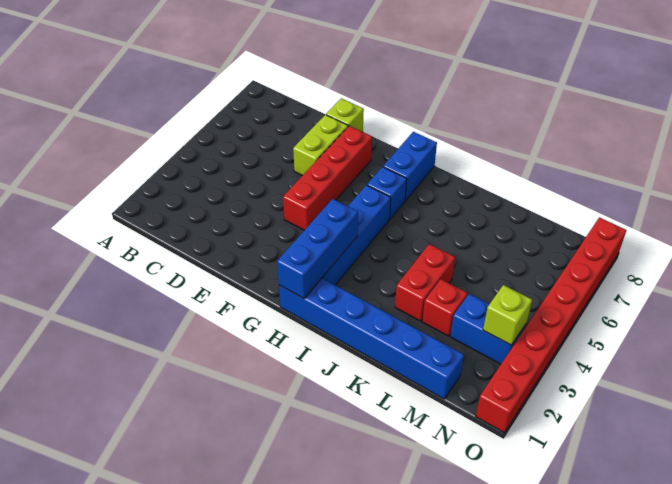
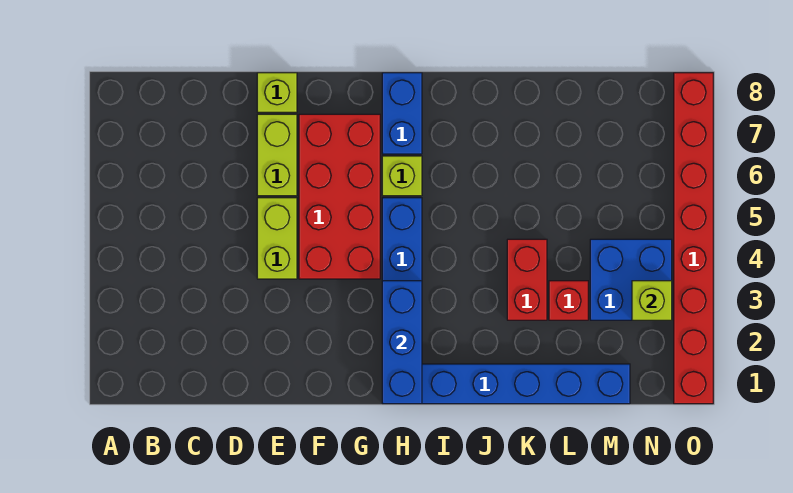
none -> lime 1x2 brick [257,198,297,279]
red 1x4 brick [283,126,372,230] -> red 2x4 brick [299,114,380,279]
blue 1x1 brick [367,167,407,219] -> lime 1x1 brick [382,156,422,196]
blue 1x2 brick [450,294,526,364] -> blue 2x2 brick [590,239,672,320]

